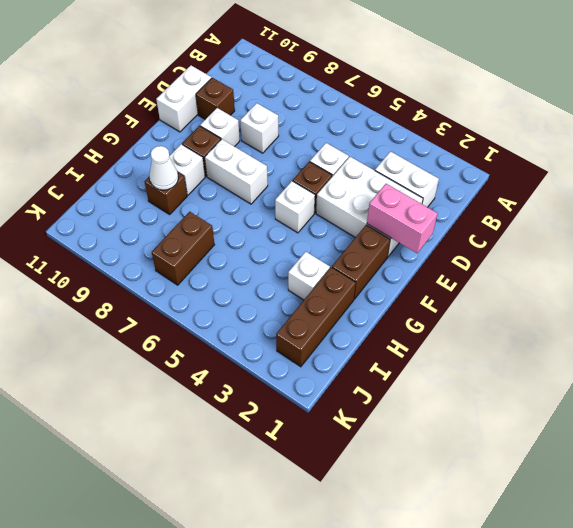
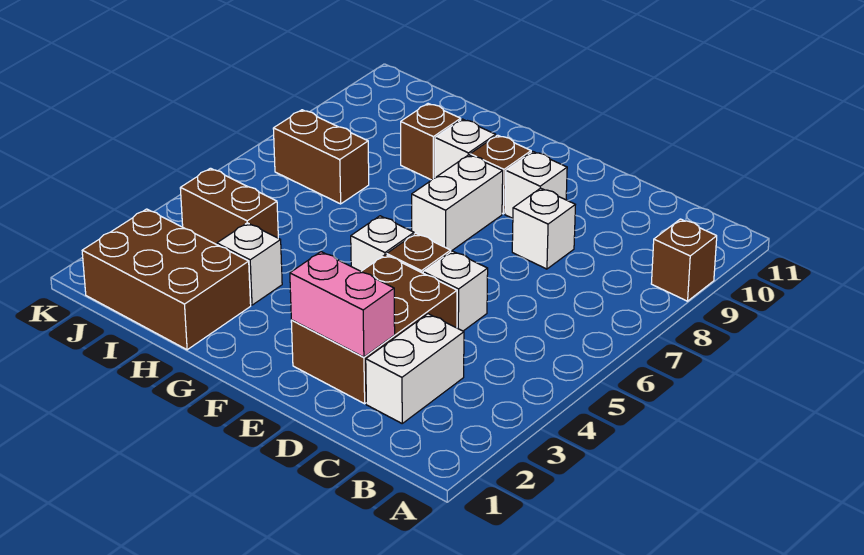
white 2x3 brick [316,157,423,257] -> brown 2x3 brick [291,255,457,404]
brown 1x1 brick [196,78,235,119] -> brown 1x1 brick moved to [651,219,717,301]
white 1x2 brick [156,66,211,132] -> none
pink 1x2 brick [367,184,438,253] -> pink 1x2 brick turned to [290,252,395,357]
brown 1x2 brick [332,225,390,299] -> brown 1x2 brick moved to [180,168,278,245]
brown 1x3 brick [276,267,356,367] -> brown 2x3 brick [82,209,251,350]
white 1x1 cone [149,146,178,190] -> none

